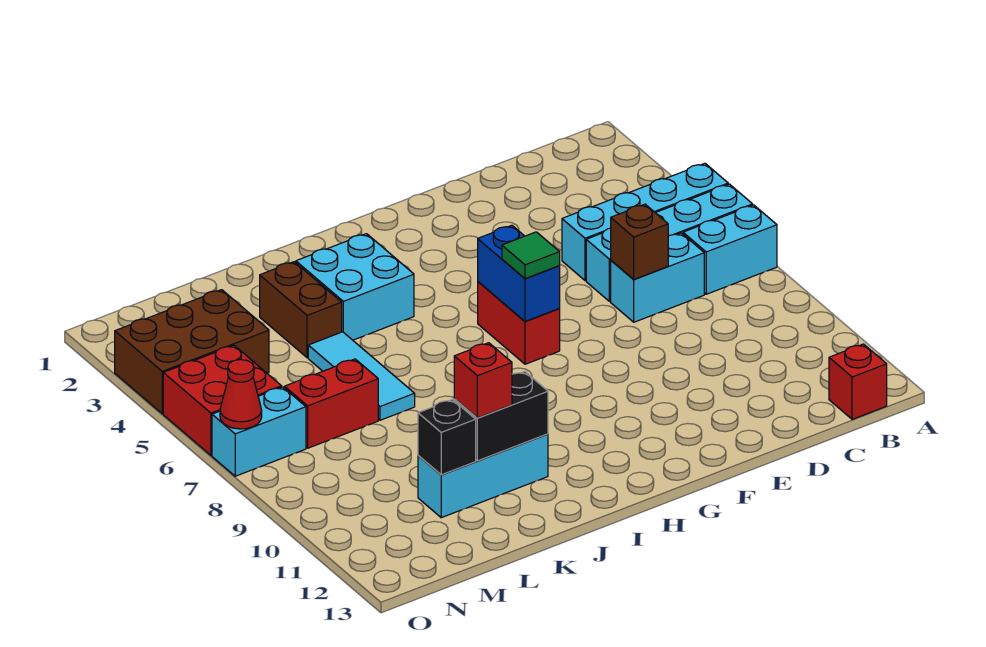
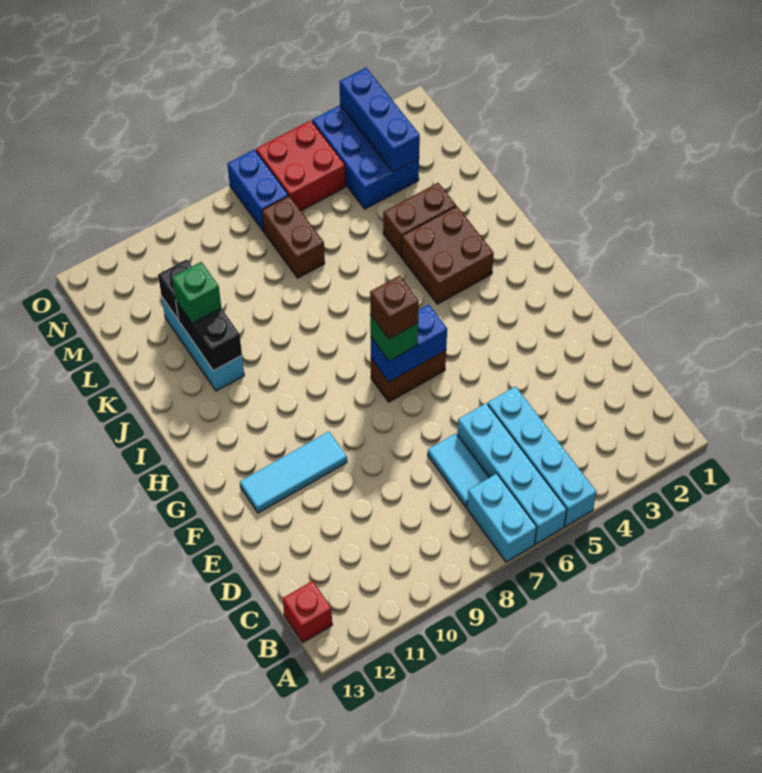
cyan 1x2 brick [611,233,704,322] -> cyan 1x2 tile [428,433,489,507]
brown 1x1 brick [611,204,668,279] -> brown 1x1 brick moved to [370,276,419,339]
red 1x2 brick [478,282,560,364] -> brown 1x2 brick [371,350,446,402]
green 1x1 tile [502,232,560,279] -> green 1x1 brick [370,315,418,361]
cyan 2x2 brick [296,234,414,340] -> brown 2x2 brick [401,206,494,304]
cyan 1x3 tile [308,332,415,420] -> cyan 1x3 tile moved to [240,432,347,513]
red 1x1 brick [454,343,512,418] -> green 1x1 brick [172,262,221,324]
red 1x2 brick [284,359,378,448] -> brown 1x2 brick [262,196,325,278]
brown 2x3 brick [115,290,269,414] -> blue 2x3 brick [312,105,419,209]
none -> blue 1x3 brick [339,68,420,172]
cyan 1x2 brick [212,387,306,476] -> blue 1x2 brick [227,150,288,231]
red 1x1 cone [220,360,262,429] -> none

